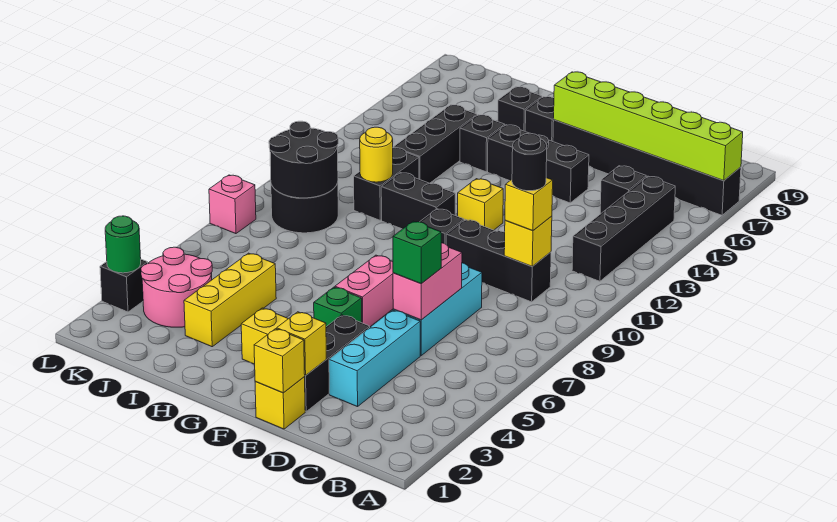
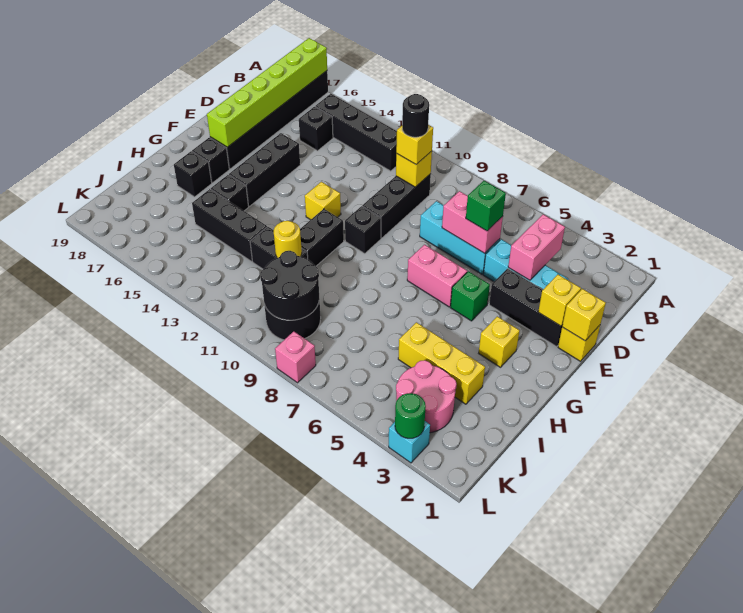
none -> pink 1x2 brick [508,214,565,280]
black 1x1 brick [100,259,148,312] -> cyan 1x1 brick [389,421,430,463]

